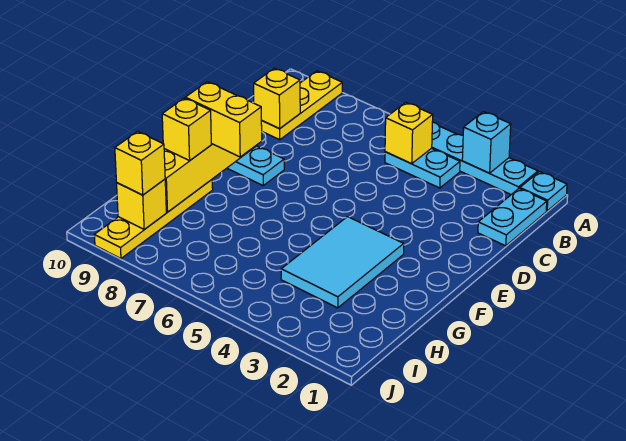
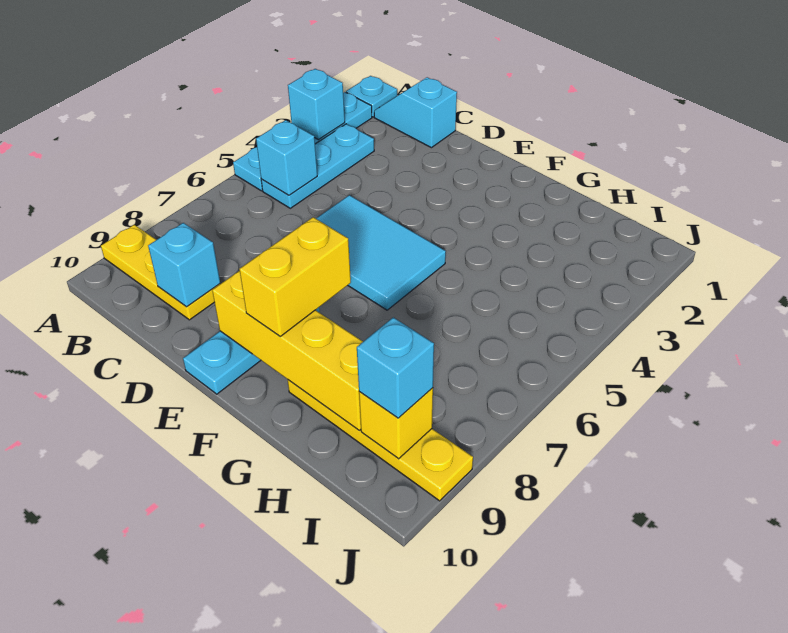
cyan 1x2 plate [478,189,547,246] -> cyan 1x2 slope [374,77,457,148]
cyan 1x2 plate [385,148,460,188] -> cyan 1x3 plate [261,124,374,208]
yellow 1x1 brick [385,102,433,164] -> cyan 1x1 brick [256,120,317,195]
yellow 1x1 brick [254,68,300,129] -> cyan 1x1 brick [148,223,220,307]
cyan 2x3 tile [281,217,404,308] -> cyan 2x3 tile moved to [316,195,446,310]
yellow 1x1 brick [162,98,211,161] -> none
yellow 1x1 brick [115,131,165,195] -> cyan 1x1 brick [357,317,434,418]

